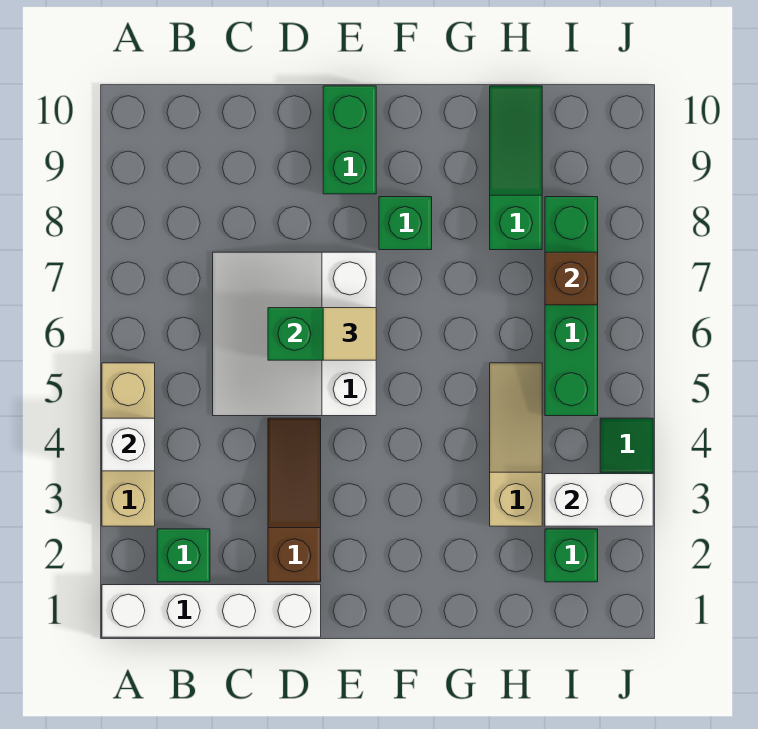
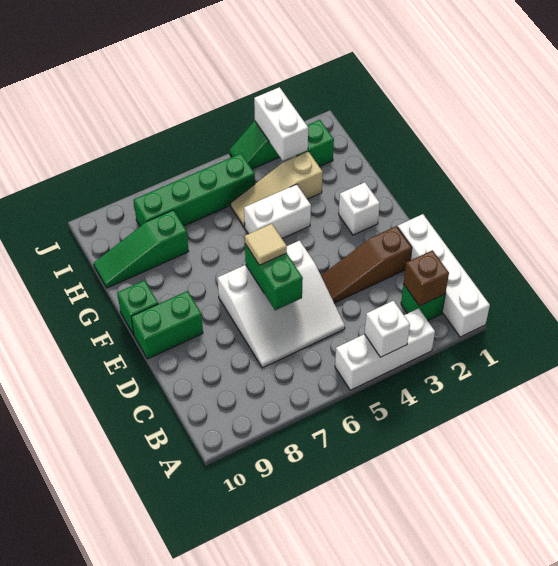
tan 1x3 brick [102,363,155,526] -> white 1x3 brick [335,308,435,390]
none -> white 1x1 brick [339,182,380,235]
green 1x1 brick [379,197,432,250] -> green 1x1 brick moved to [117,280,158,335]
none -> white 1x2 brick [244,184,311,238]
brown 1x1 brick [545,252,598,305] -> brown 1x1 brick moved to [403,250,449,306]

